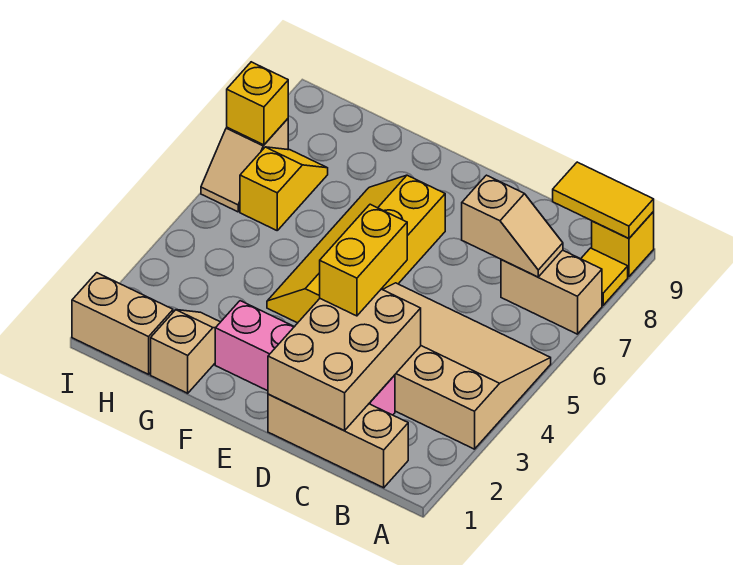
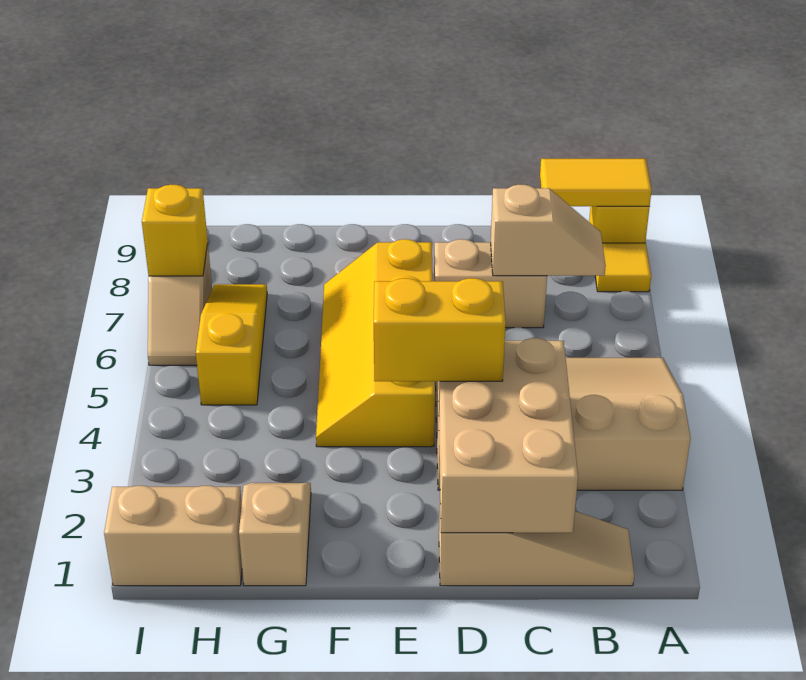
tan 1x2 brick [501,250,602,334] -> tan 1x2 brick moved to [434,239,547,328]
tan 1x3 brick [268,394,408,488] -> tan 1x3 slope [439,504,634,586]
pink 1x4 brick [215,301,395,415] -> none
yellow 1x2 brick [320,204,407,316] -> yellow 1x2 brick turned to [374,278,506,381]
yellow 1x2 slope [240,147,328,230] -> yellow 1x3 slope [196,284,267,405]

